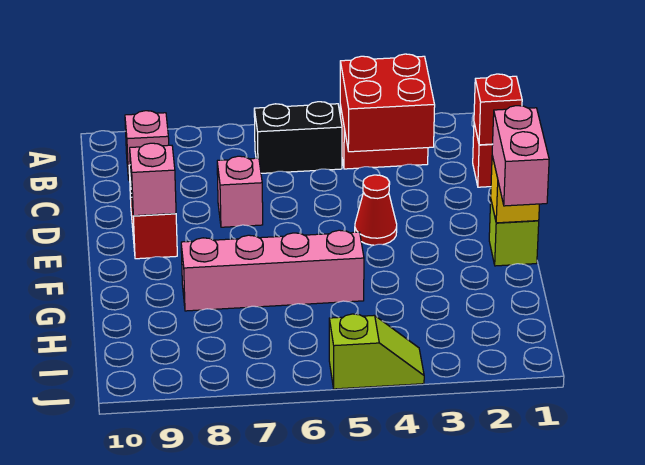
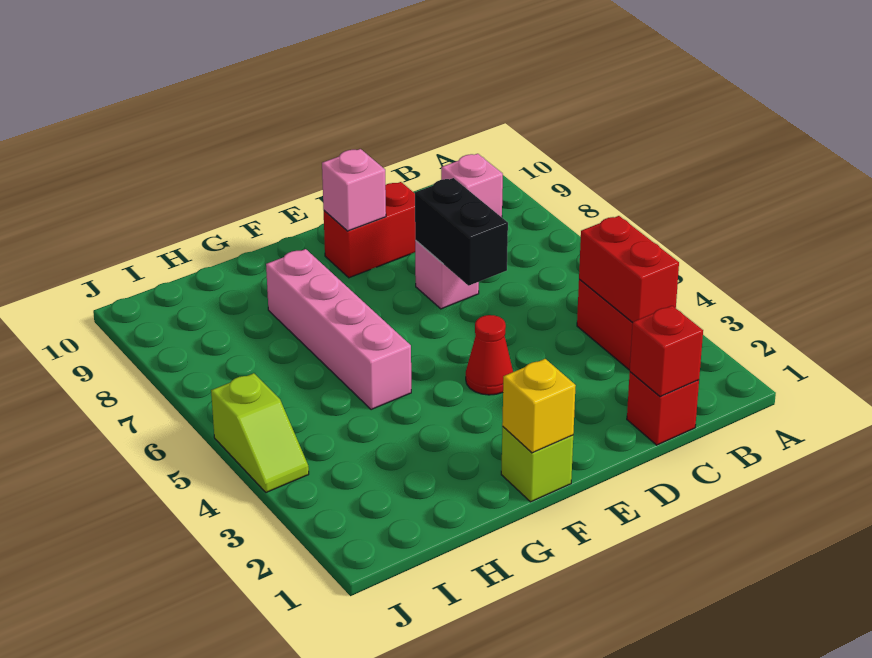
red 2x2 brick [340,54,435,152] -> red 1x2 brick [579,216,679,323]
black 1x2 brick [254,102,342,173] -> black 1x2 brick moved to [415,178,508,286]
pink 1x2 brick [492,106,549,206] -> none

